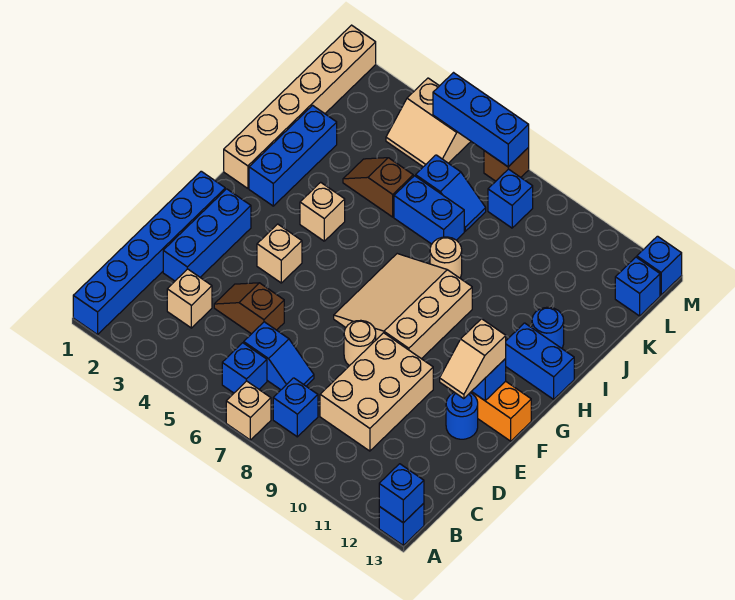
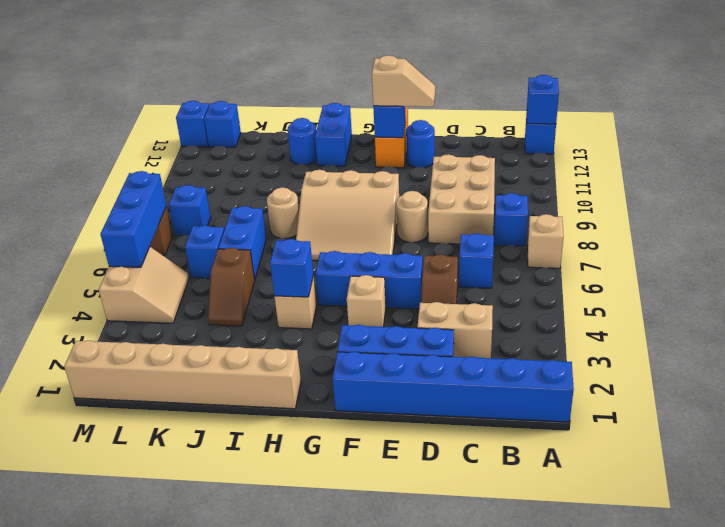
blue 1x1 brick [222,343,267,393] -> blue 1x1 brick moved to [270,239,313,297]
tan 1x1 brick [167,269,212,328] -> tan 1x2 brick [418,302,493,358]
tan 2x3 brick [320,333,433,451] -> tan 2x3 brick turned to [428,155,495,244]
blue 1x3 brick [249,105,337,206] -> blue 1x3 brick moved to [316,251,423,309]

